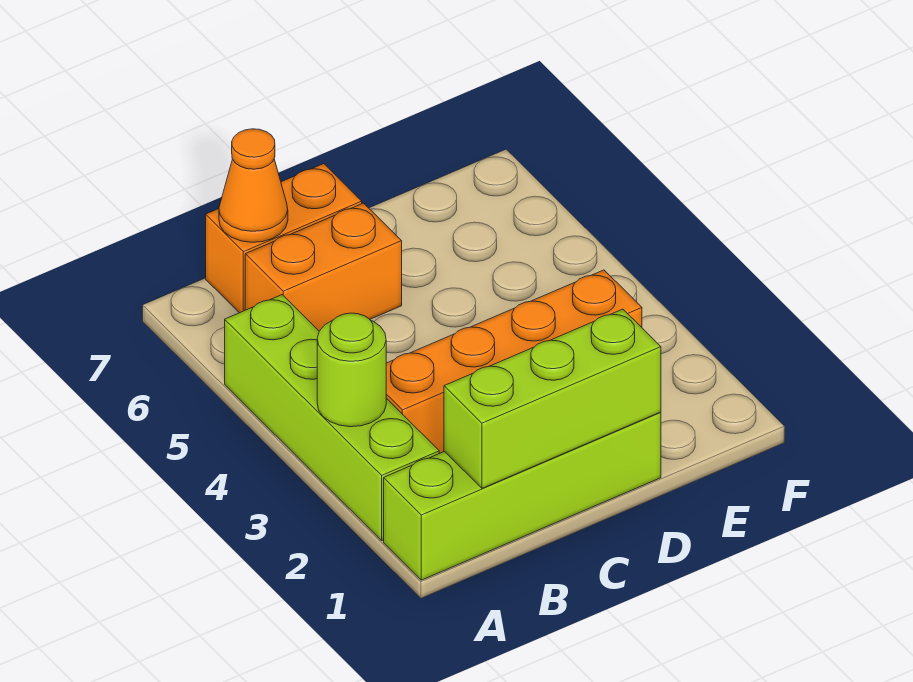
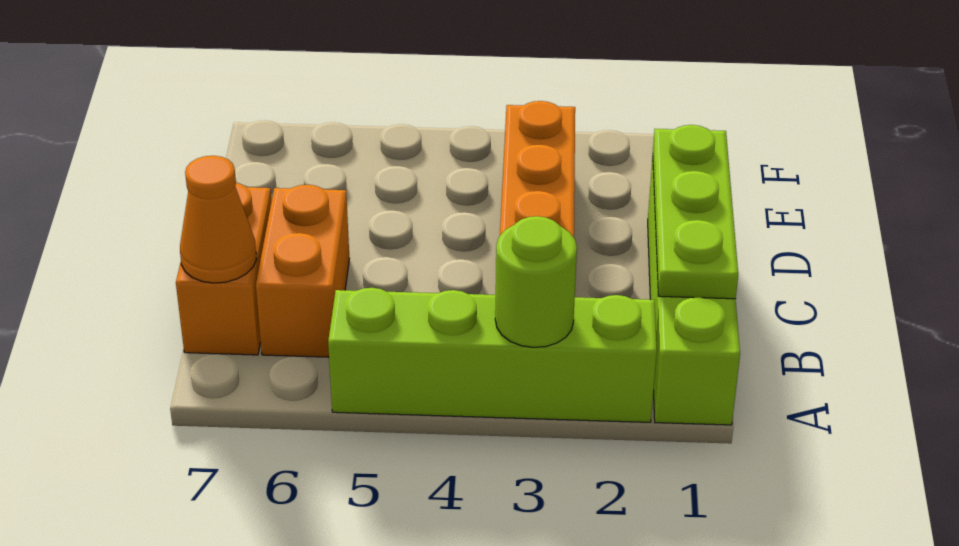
lime 1x3 brick [444,309,661,488] -> lime 1x3 plate [653,125,738,299]

